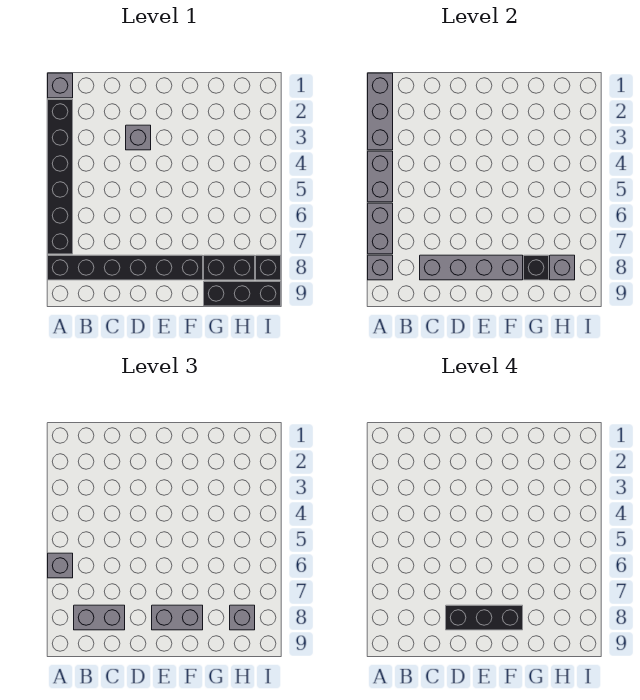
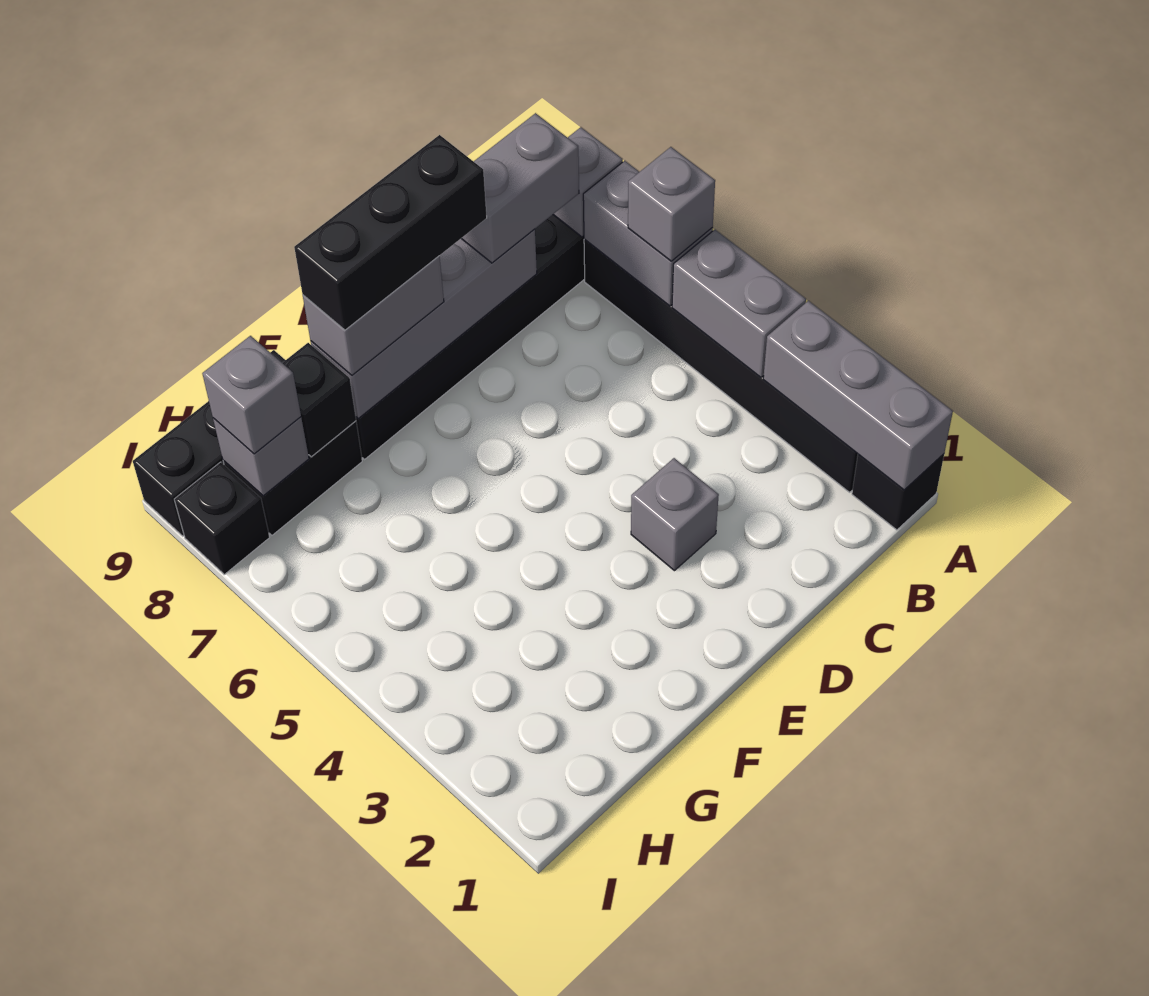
grey 1x1 brick [48,73,73,98] -> black 1x1 brick [852,454,944,530]

